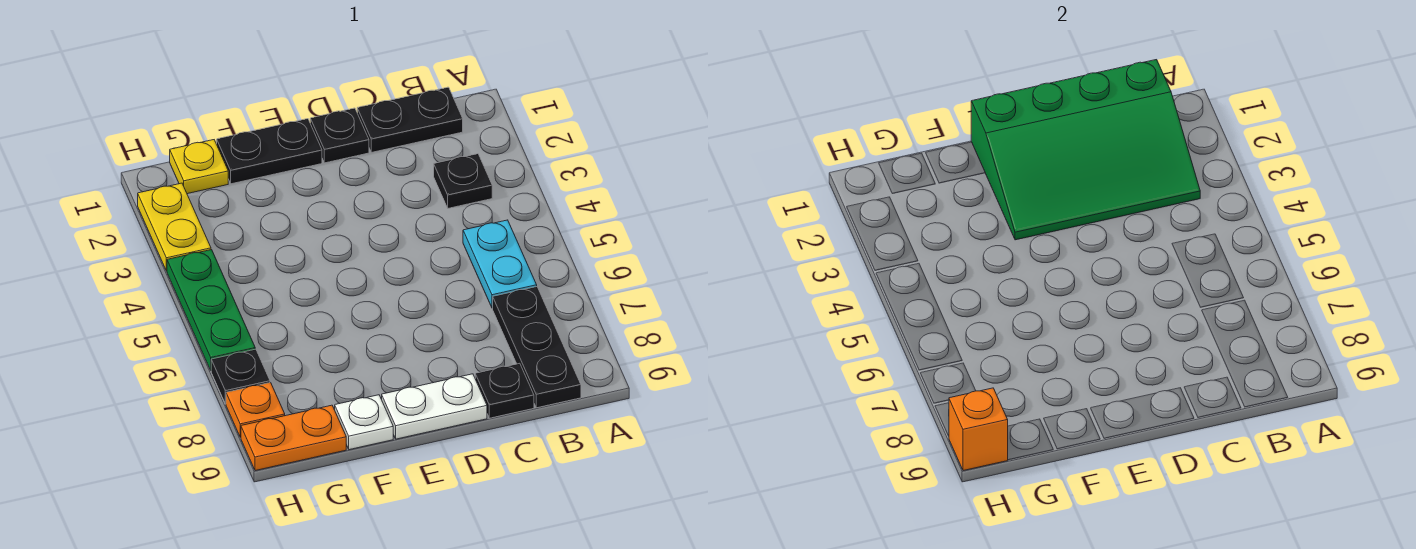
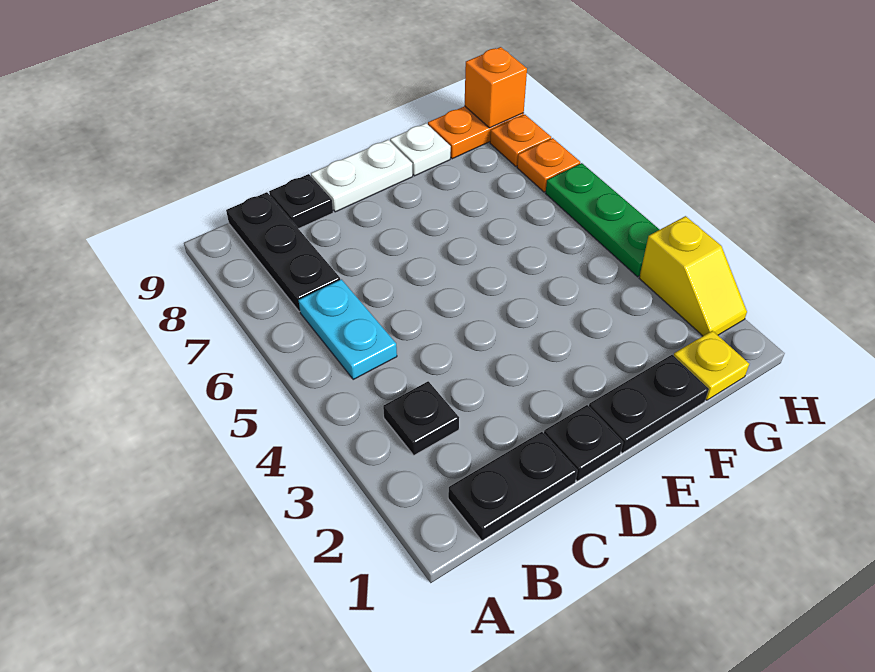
green 3x4 slope [971,60,1200,240] -> none
yellow 1x2 plate [138,183,211,271] -> yellow 1x2 slope [639,216,747,336]
black 1x1 plate [211,349,270,404] -> orange 1x1 plate [517,138,580,192]

